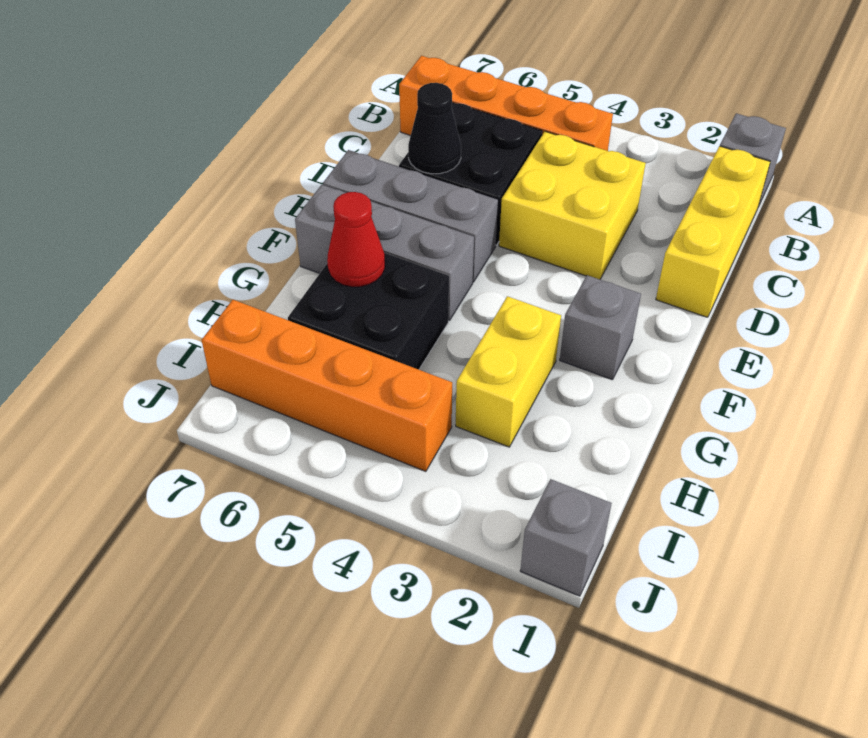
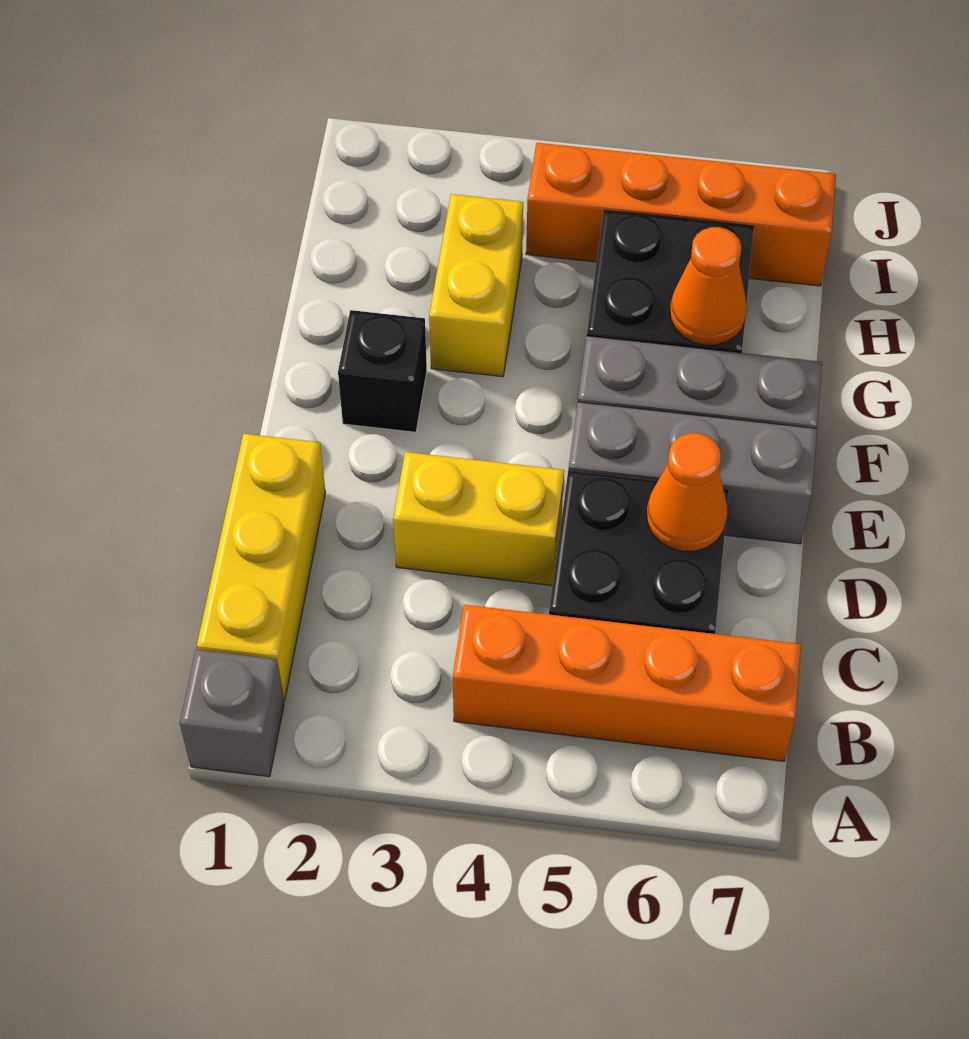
yellow 2x2 brick [499,132,646,279] -> yellow 1x2 brick [393,452,564,586]
black 1x1 cone [408,83,461,174] -> orange 1x1 cone [647,433,727,551]
grey 1x1 brick [560,275,641,380] -> black 1x1 brick [338,310,427,432]
red 1x1 cone [327,192,385,287] -> orange 1x1 cone [670,227,747,345]
grey 1x1 brick [520,479,612,596] -> none

